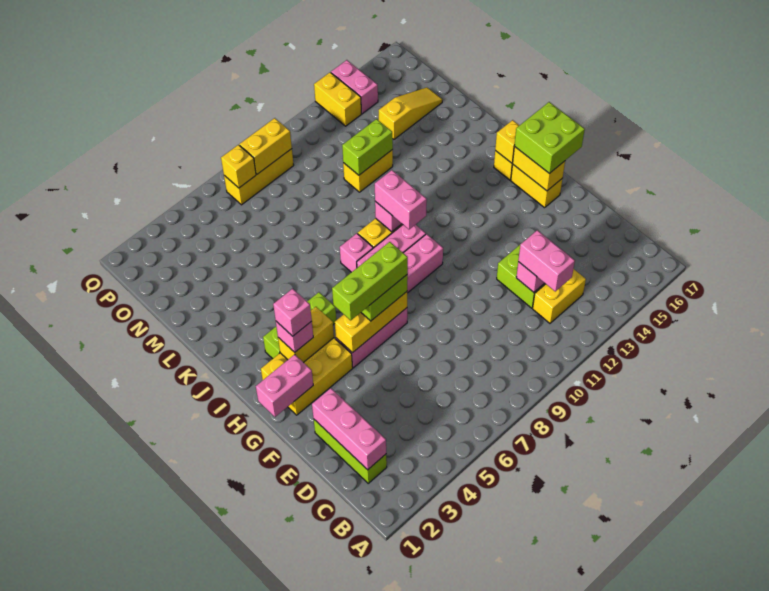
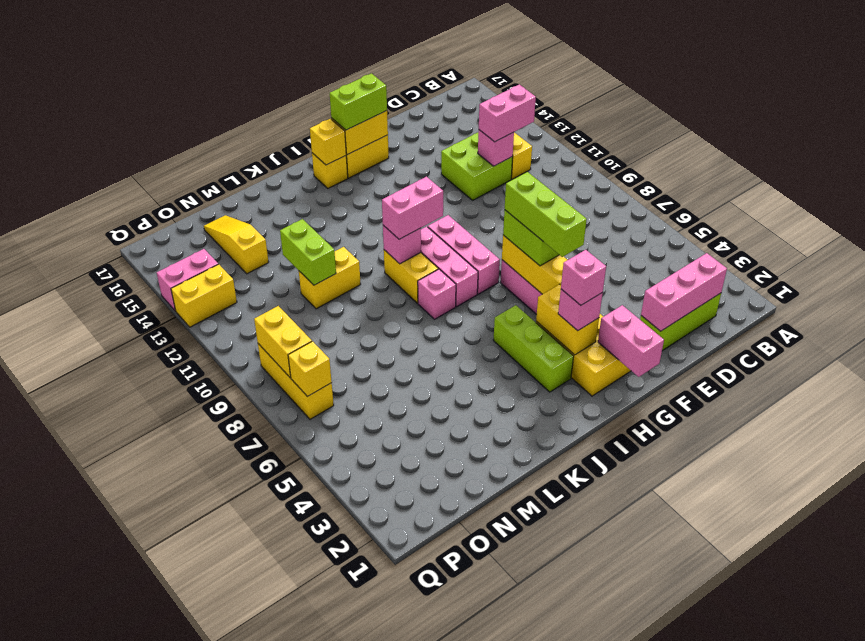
lime 2x2 brick [514,102,585,174] -> lime 1x2 brick [330,73,387,130]
yellow 1x2 brick [343,150,393,192] -> yellow 1x2 brick turned to [299,247,361,309]

